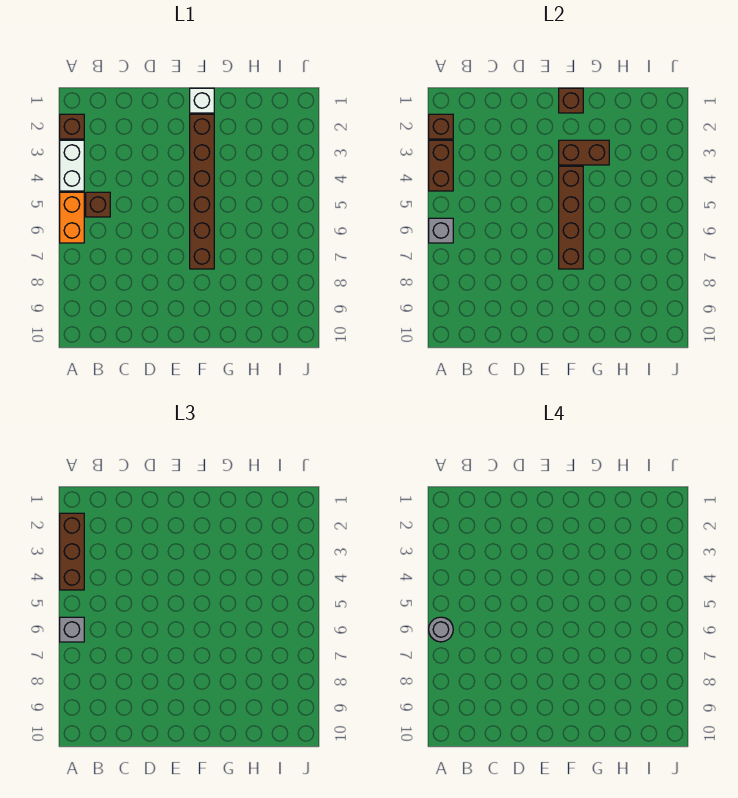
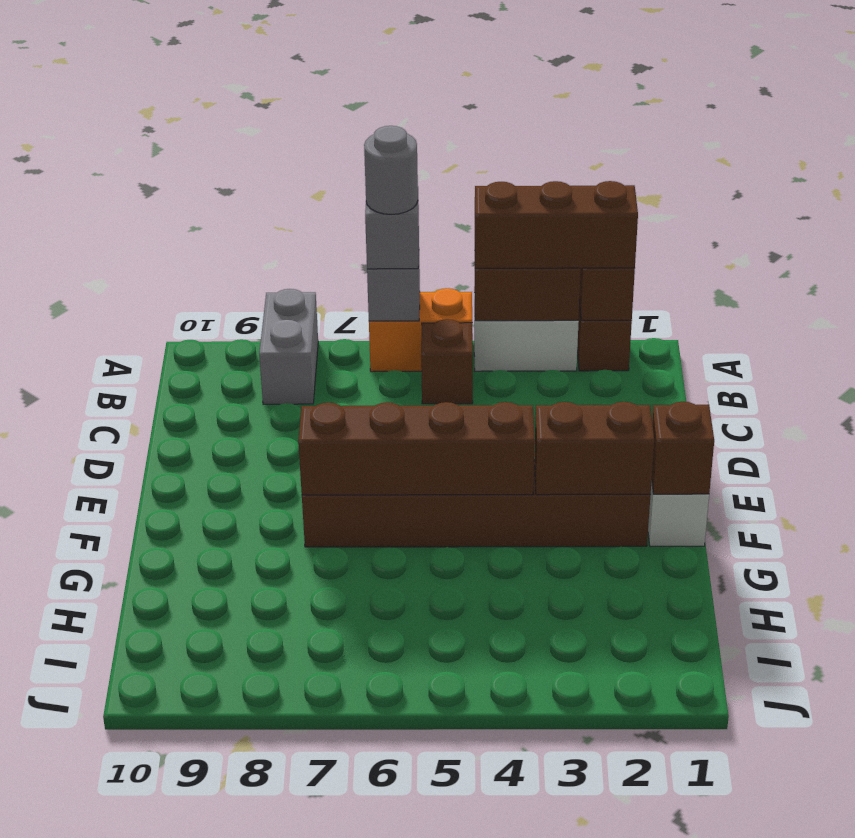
none -> grey 1x2 brick [259,289,318,404]
brown 1x2 brick [559,140,609,165] -> brown 1x2 brick turned to [534,402,654,495]

